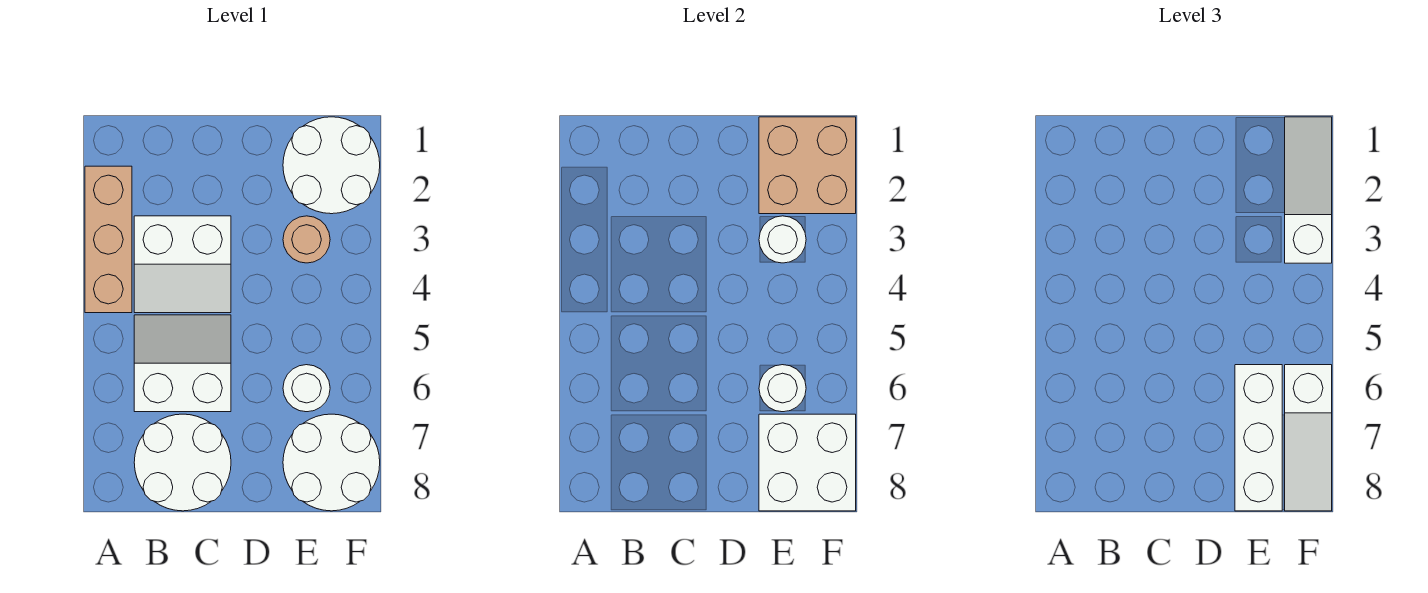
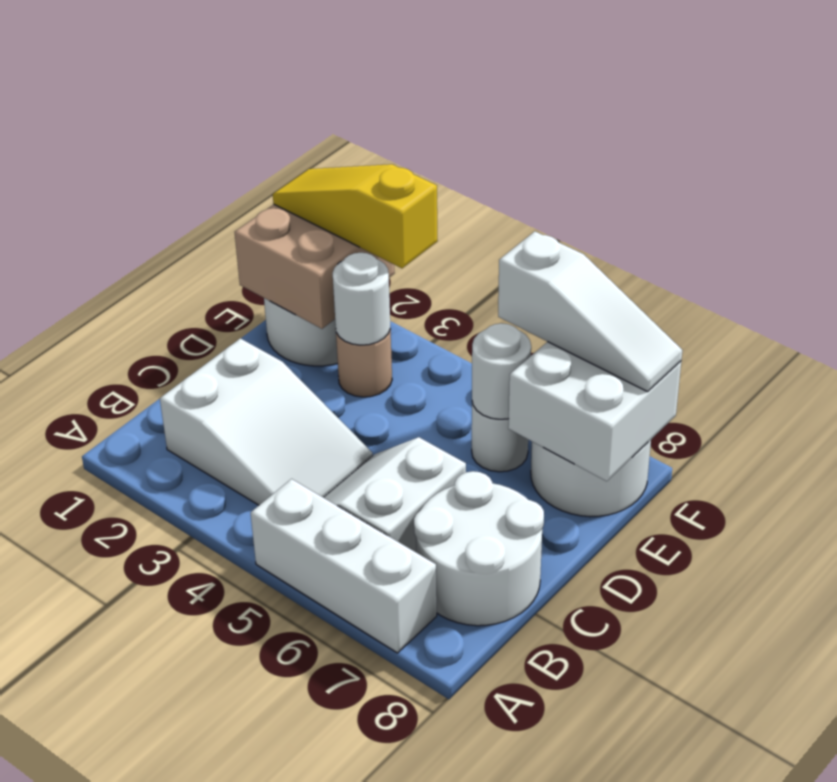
tan 1x3 brick [85,166,132,313] -> none
white 2x2 slope [134,216,231,313] -> white 2x3 slope [160,338,373,505]
white 1x3 brick [1235,365,1282,511] -> white 1x3 brick moved to [251,479,437,653]
white 1x3 slope [1285,117,1332,263] -> yellow 1x3 slope [273,164,438,268]

